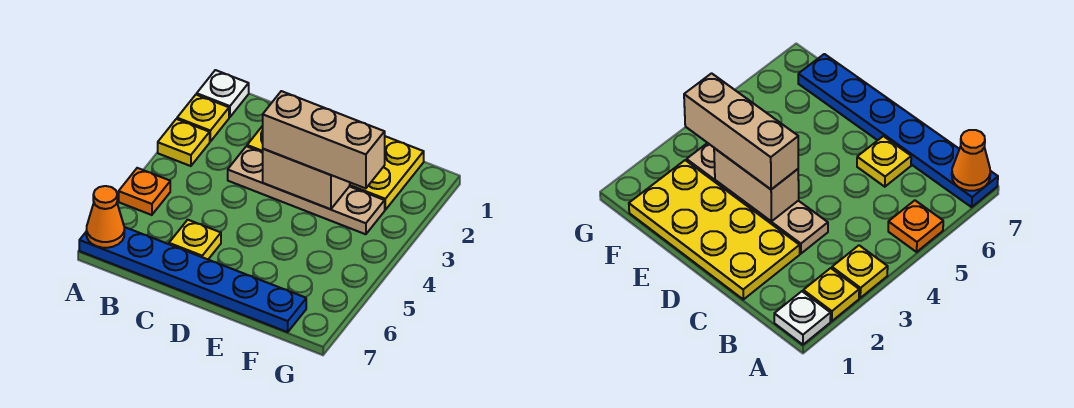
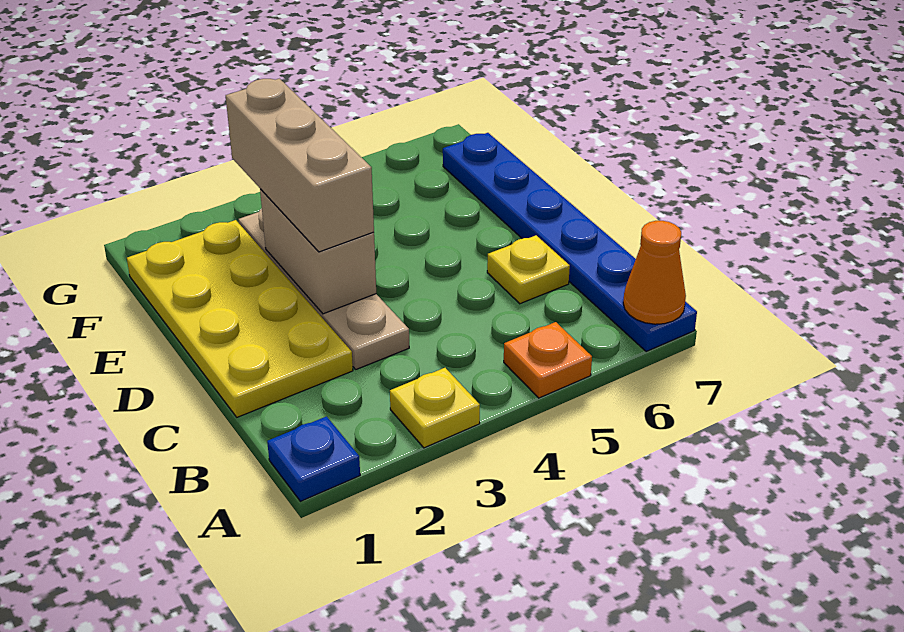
white 1x1 plate [197,70,249,117] -> blue 1x1 plate [267,416,360,501]
yellow 1x1 plate [177,95,229,141] -> none

